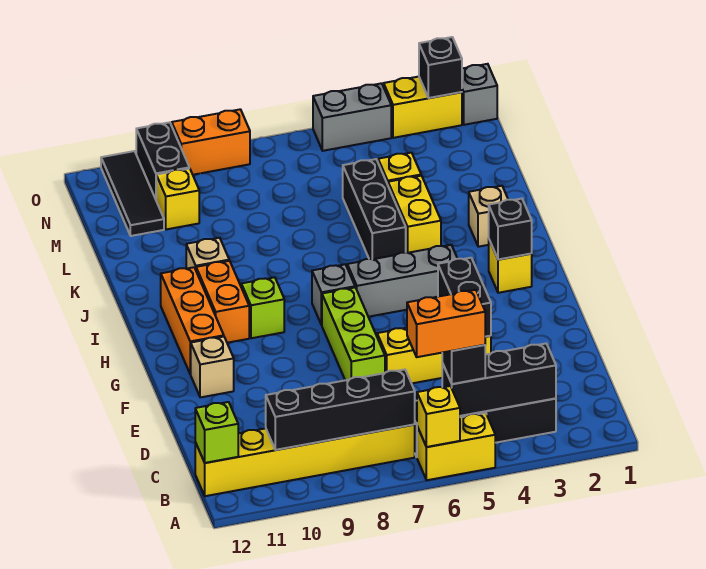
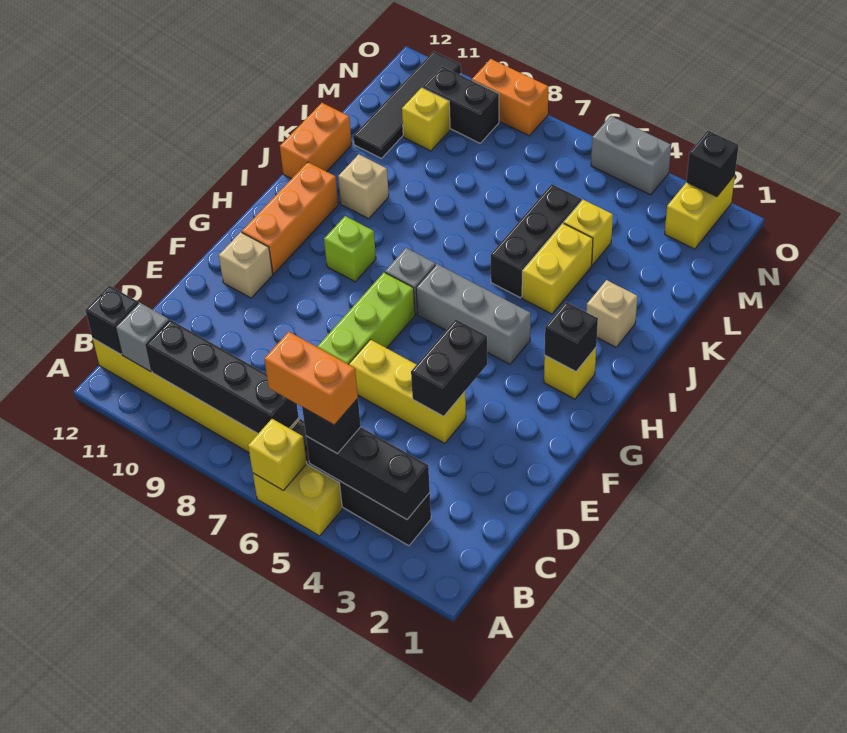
lime 1x1 brick [195,402,238,463] -> black 1x1 brick [85,286,138,354]
orange 1x2 brick [196,261,249,343] -> orange 1x2 brick moved to [280,103,352,179]
black 1x3 tile [101,151,164,236] -> black 1x4 tile [353,51,461,158]
black 1x2 brick [136,122,189,199] -> black 1x2 brick turned to [422,66,499,143]
grey 1x1 brick [462,64,497,125] -> grey 1x1 brick moved to [116,303,169,372]
yellow 1x2 brick [384,77,462,138] -> yellow 1x2 brick turned to [665,175,735,249]

